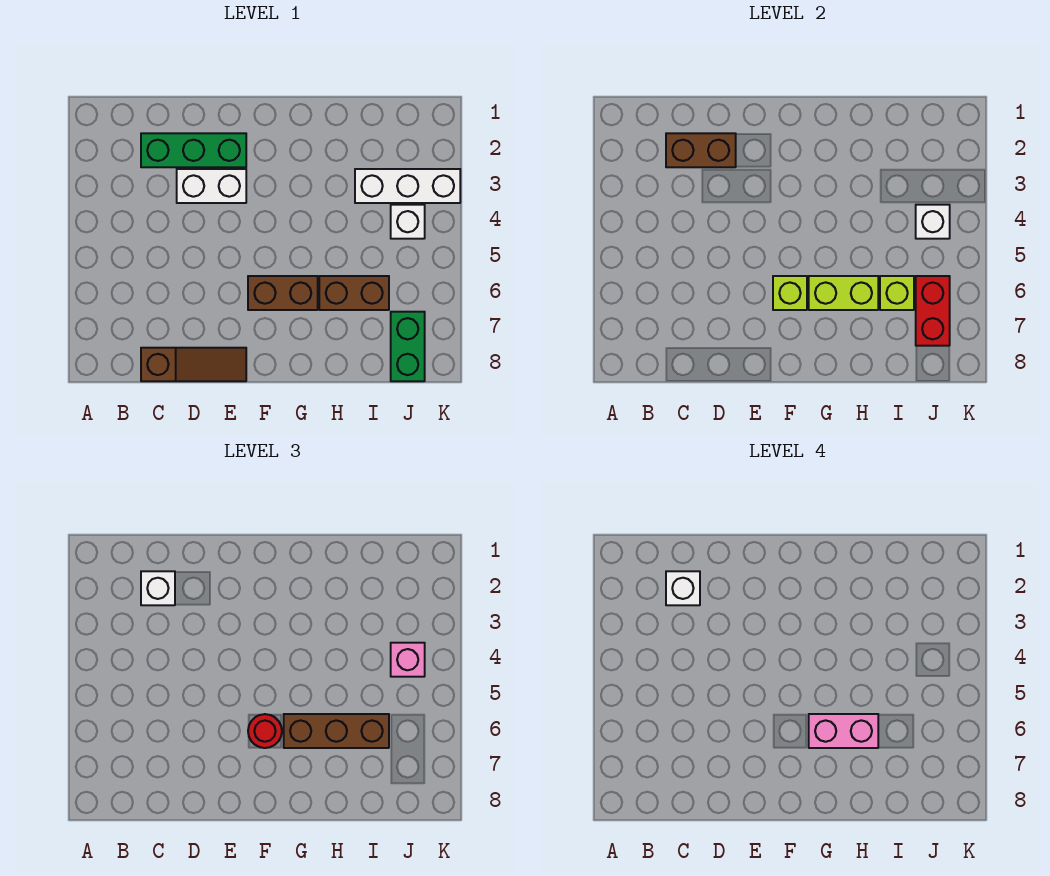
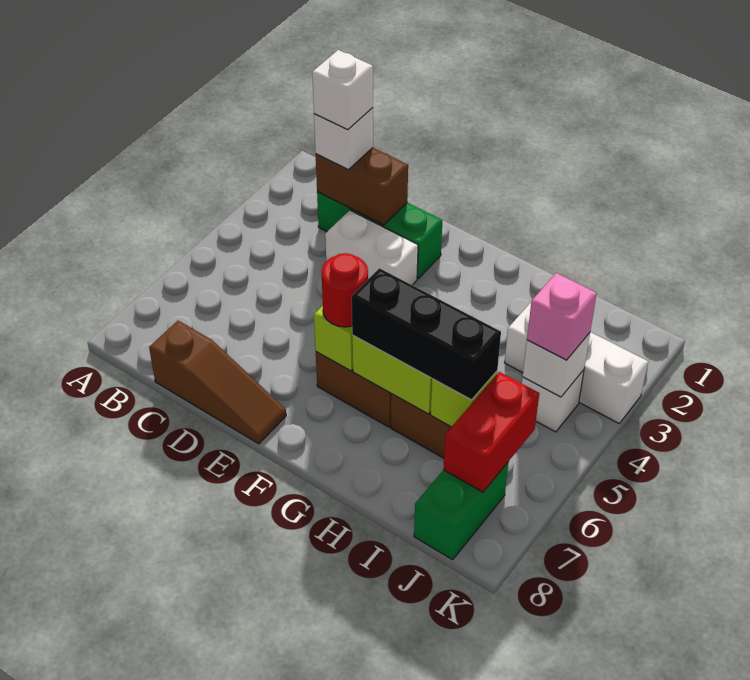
brown 1x3 brick [284,714,389,748] -> black 1x3 brick [352,268,501,400]
pink 1x2 brick [809,714,878,748] -> none

